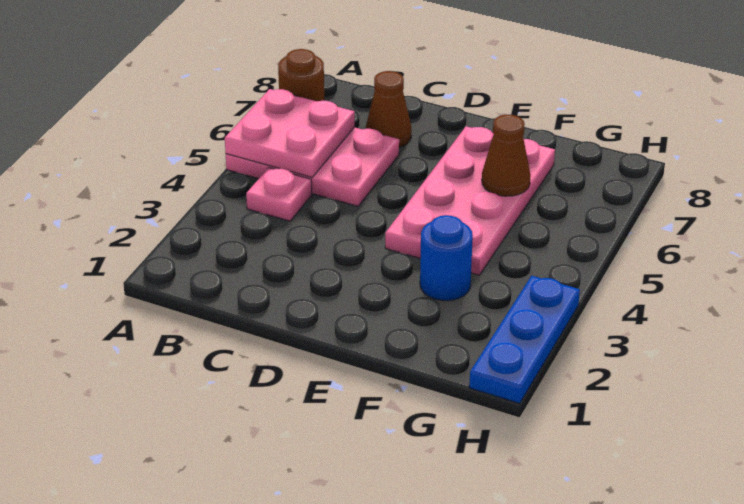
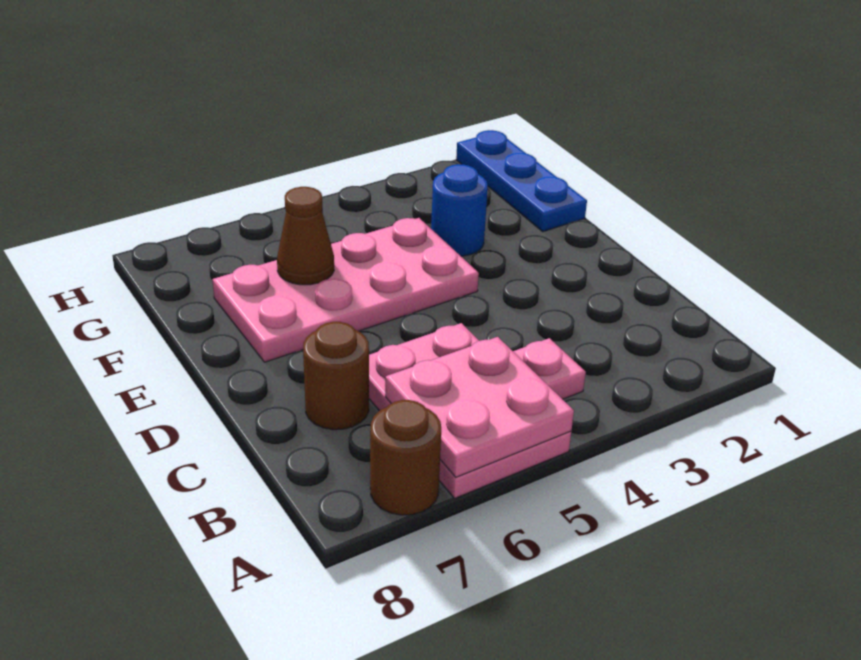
brown 1x1 cone [366,71,411,148] -> brown 1x1 round brick [303,322,369,430]
blue 1x3 plate [469,276,580,403] -> blue 1x3 plate turned to [456,130,587,232]

